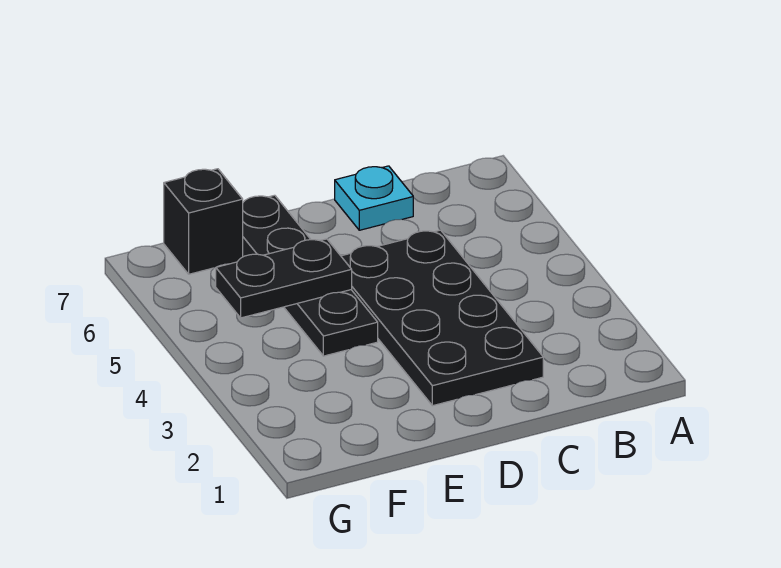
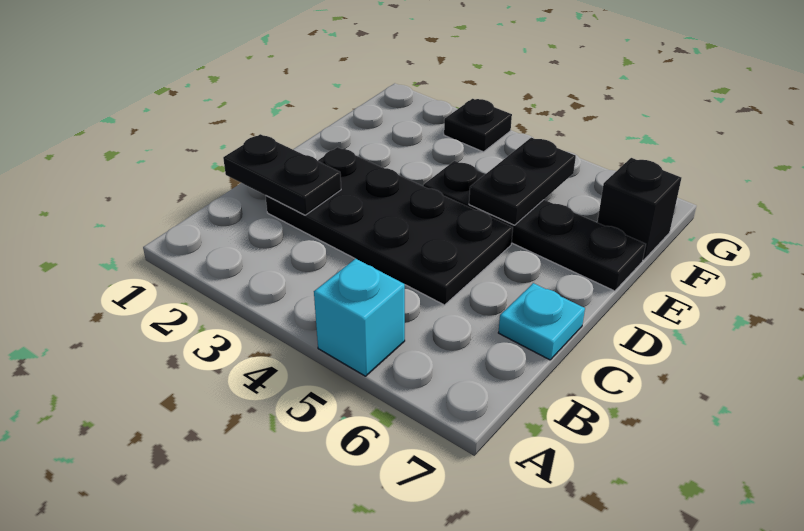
none -> cyan 1x1 brick [314,259,405,376]
none -> black 1x2 plate [223,134,341,215]
none -> black 1x1 plate [444,99,512,152]

